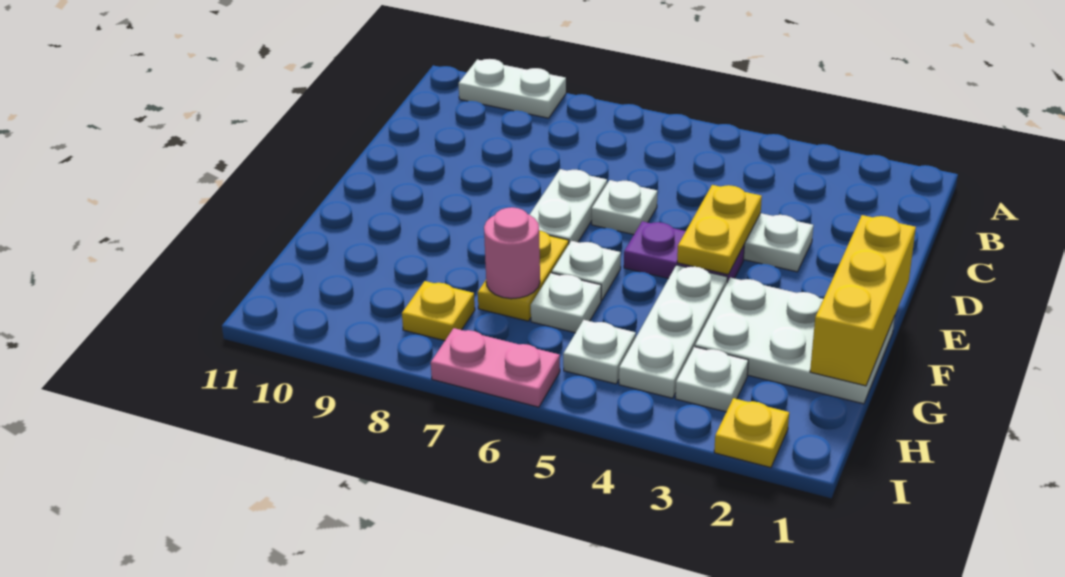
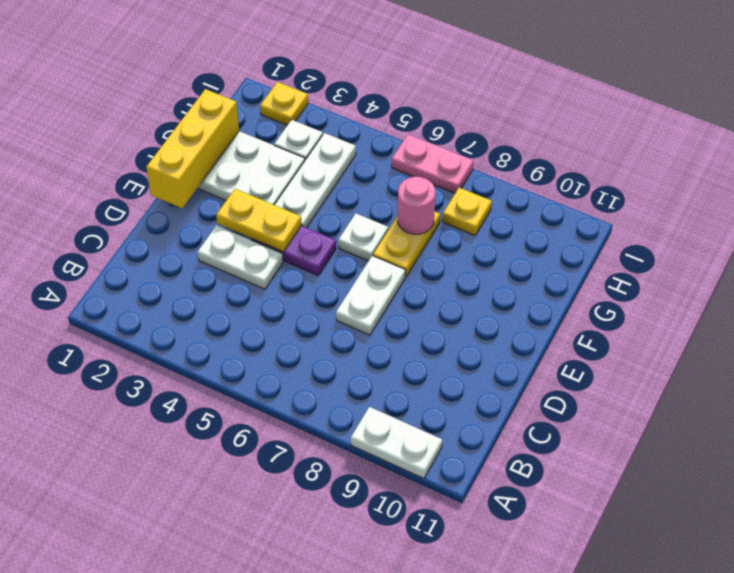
yellow 1x2 plate [677,185,762,274] -> yellow 1x2 plate turned to [216,189,302,252]
white 1x1 plate [592,180,657,235] -> none
white 1x1 plate [531,273,601,333] -> none
white 1x1 plate [563,320,636,384] -> none

